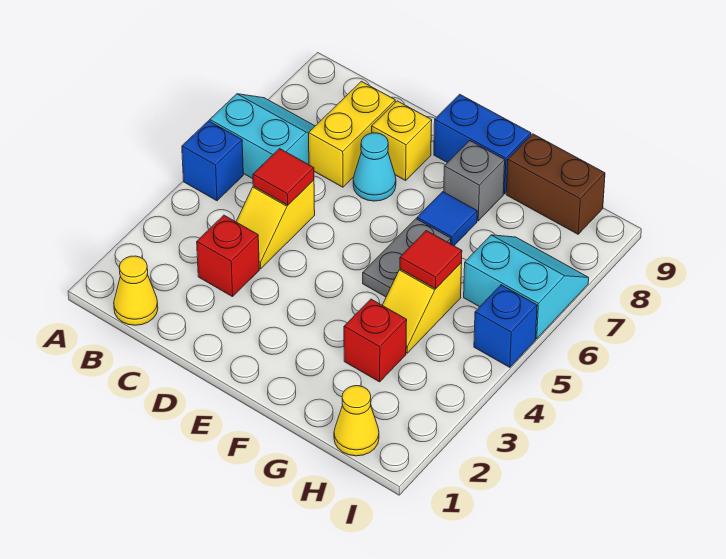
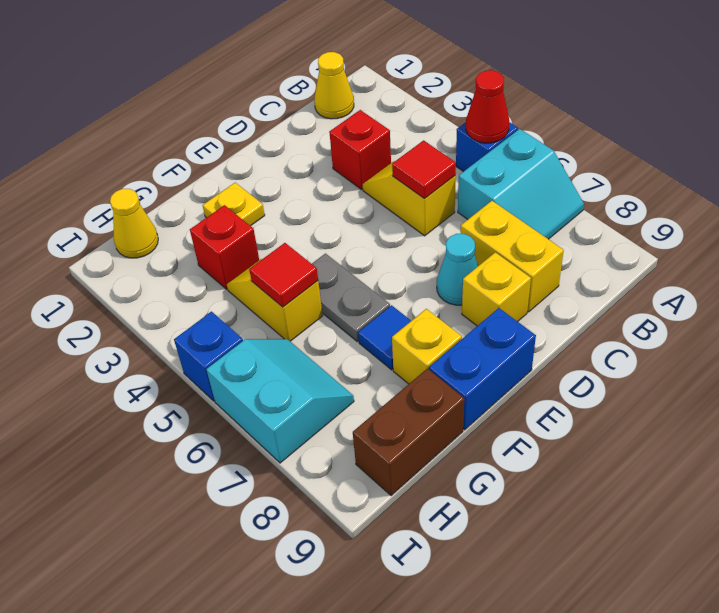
none -> red 1x1 cone [466,70,509,143]
none -> yellow 1x1 plate [203,183,265,226]
grey 1x1 brick [444,141,505,221] -> yellow 1x1 brick [392,309,462,384]
cyan 2x2 slope [464,235,589,339] -> cyan 2x2 slope turned to [206,339,354,463]

